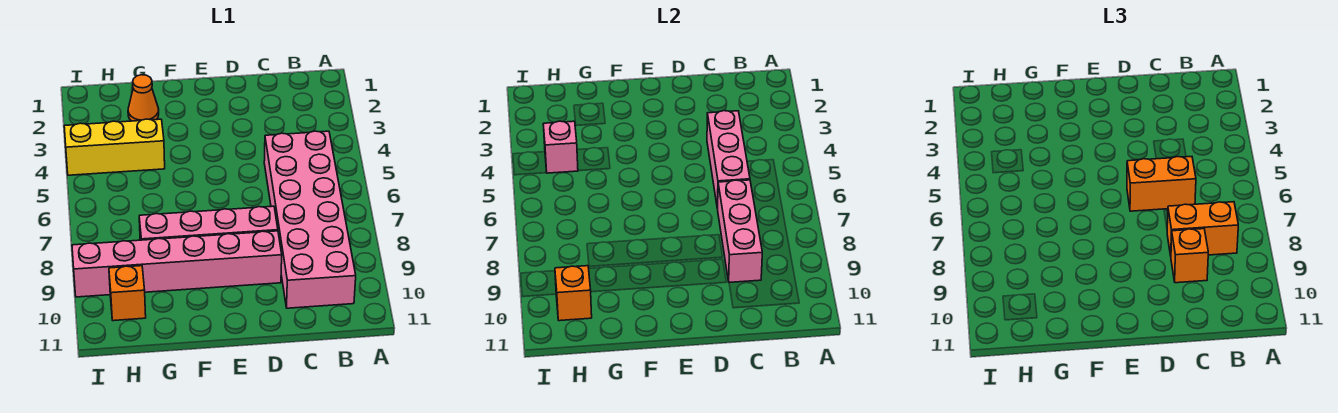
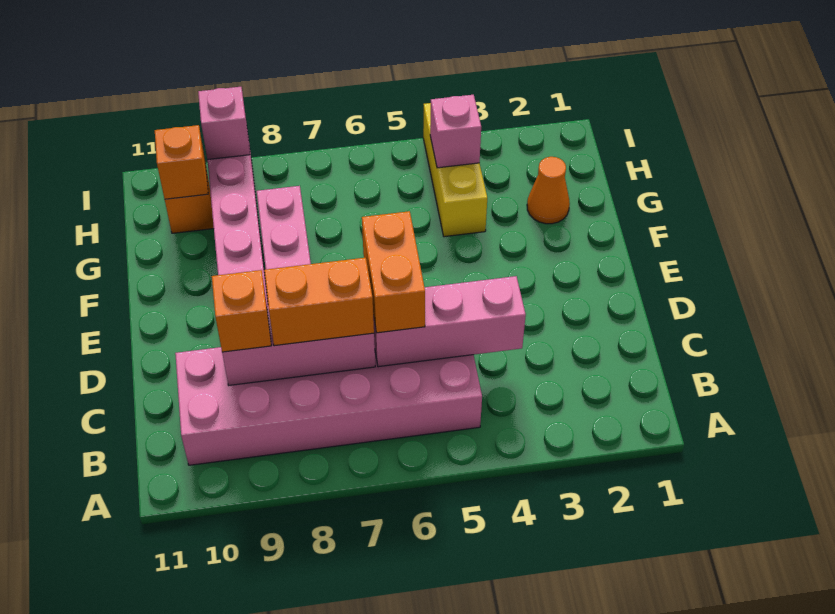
orange 1x2 brick [1167,202,1238,256] -> orange 1x2 brick turned to [264,258,374,346]
none -> pink 1x1 brick [198,87,250,160]

